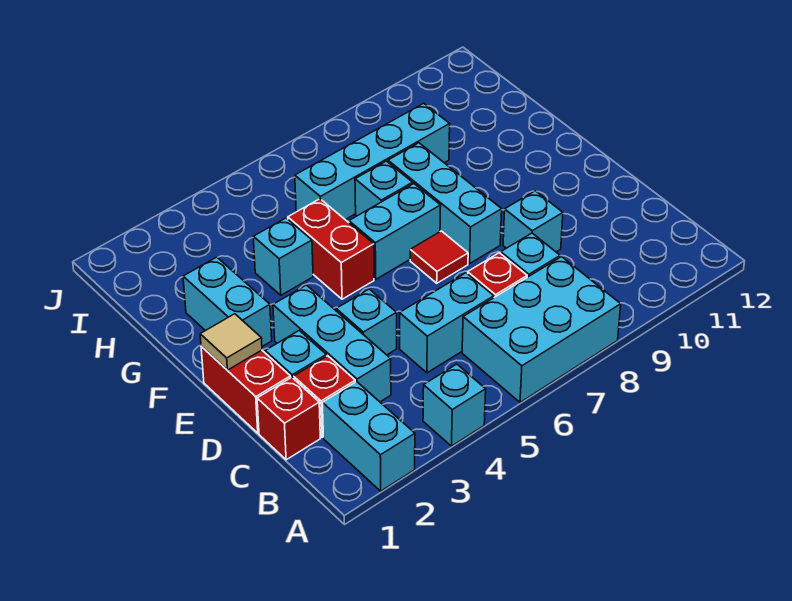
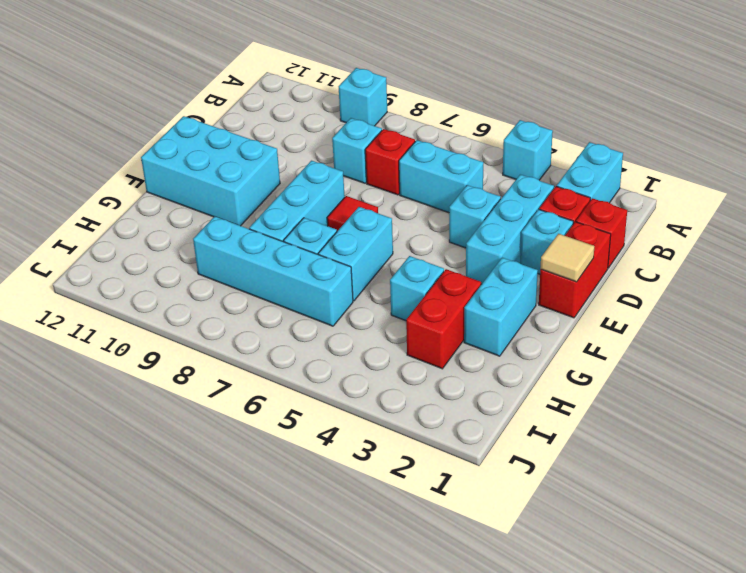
cyan 2x3 brick [462,257,621,402] -> cyan 2x3 brick moved to [141,116,280,226]
cyan 1x1 brick [503,191,563,252] -> cyan 1x1 brick moved to [339,68,387,126]
red 1x2 brick [288,199,374,299] -> red 1x2 brick moved to [406,269,481,369]
cyan 1x2 brick [349,184,441,279] -> cyan 1x2 brick turned to [318,207,393,301]

